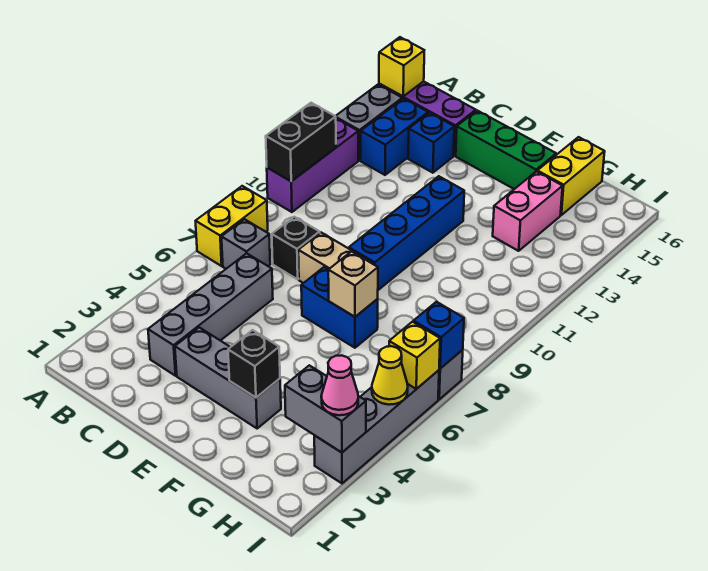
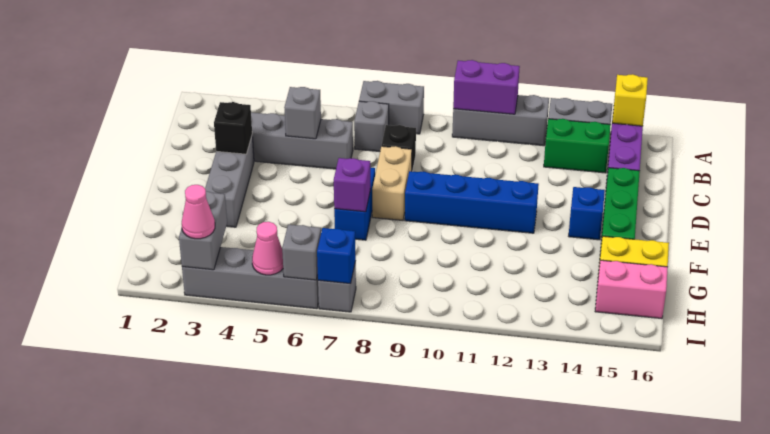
yellow 1x2 brick [196,186,268,266] -> grey 1x2 brick [359,81,424,134]
purple 1x3 brick [267,119,358,212] -> grey 1x3 brick [452,95,549,146]
black 1x2 brick [266,103,336,181] -> purple 1x2 brick [453,60,520,114]
blue 1x2 brick [361,99,428,175] -> green 1x2 brick [544,119,611,173]
none -> grey 1x1 brick [284,87,321,139]
blue 1x1 brick [408,113,454,173] -> blue 1x1 brick moved to [569,187,605,240]
black 1x1 brick [228,330,280,398] -> black 1x1 brick moved to [214,102,252,154]
tan 1x1 brick [328,252,378,317] -> purple 1x1 brick [334,158,370,212]
pink 1x2 brick [493,171,563,251] -> pink 1x2 brick moved to [595,260,668,319]
yellow 1x1 cone [372,346,408,405] -> pink 1x1 cone [252,222,283,275]
yellow 1x1 brick [389,322,440,389] -> grey 1x1 brick [282,225,321,280]

